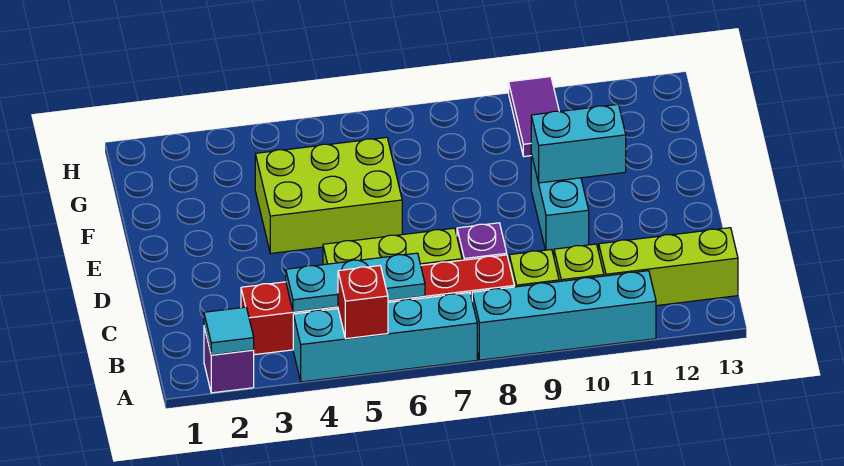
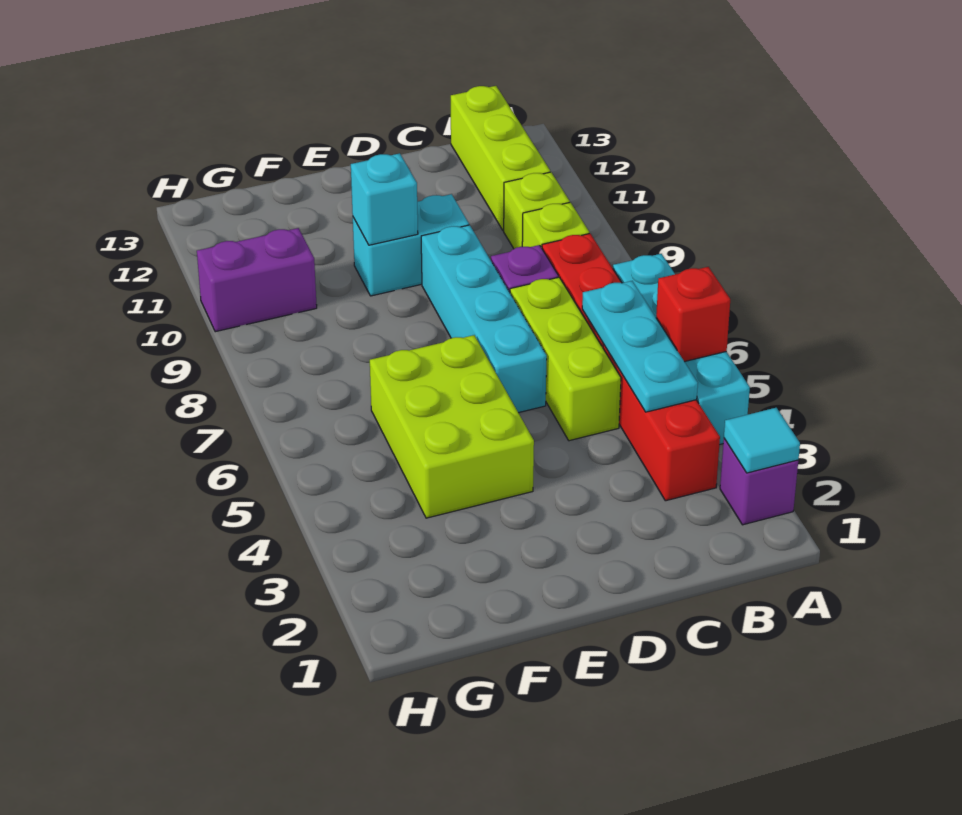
cyan 1x4 brick [472,271,656,360] -> cyan 1x4 brick moved to [421,225,547,413]
cyan 1x2 brick [531,104,626,183] -> cyan 1x1 brick [351,153,418,245]
purple 1x2 tile [509,77,559,157] -> purple 1x2 brick [197,228,317,332]

